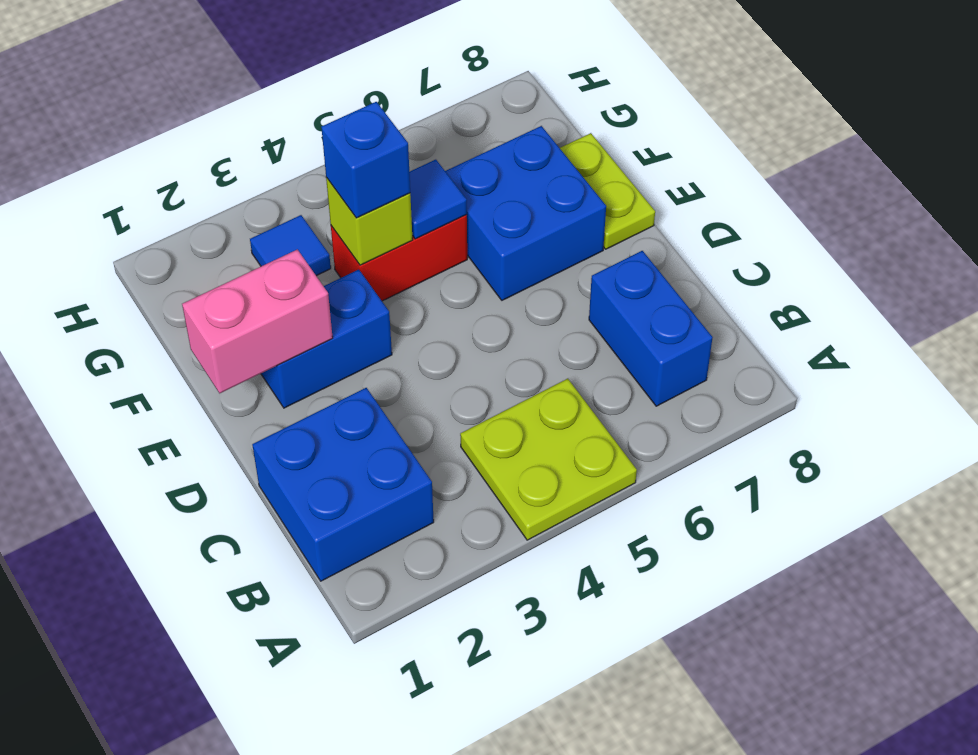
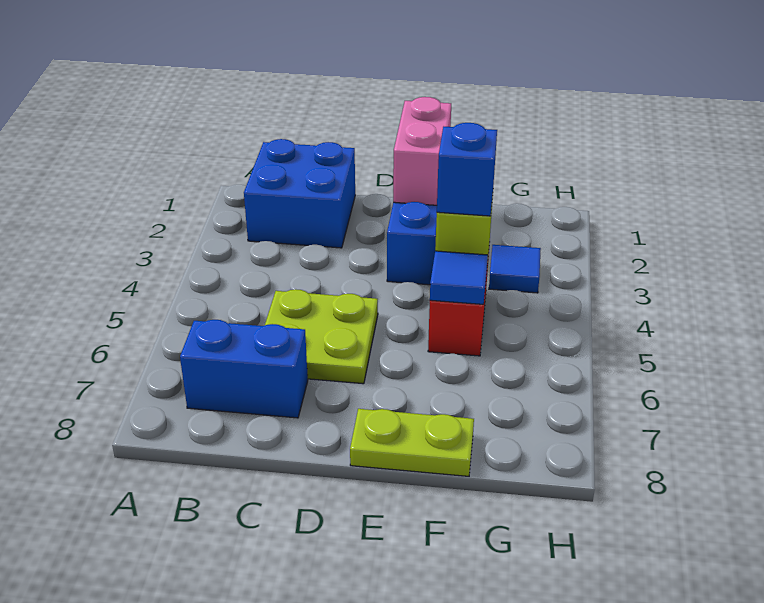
lime 2x2 plate [460,379,637,540] -> lime 2x2 plate moved to [265,289,378,384]
blue 2x2 brick [445,126,606,300] -> none

